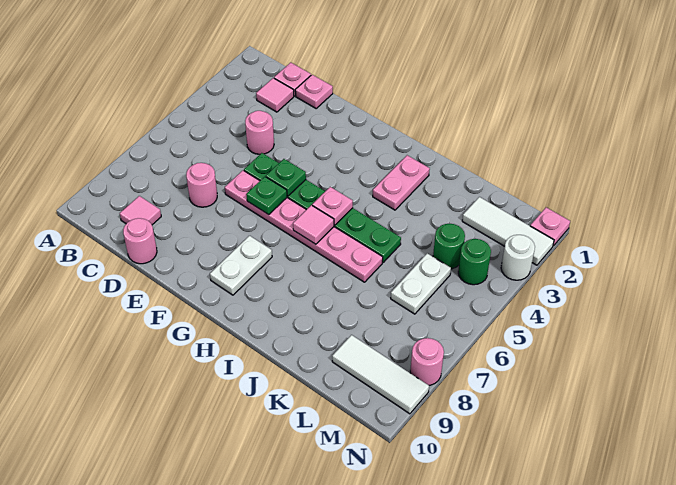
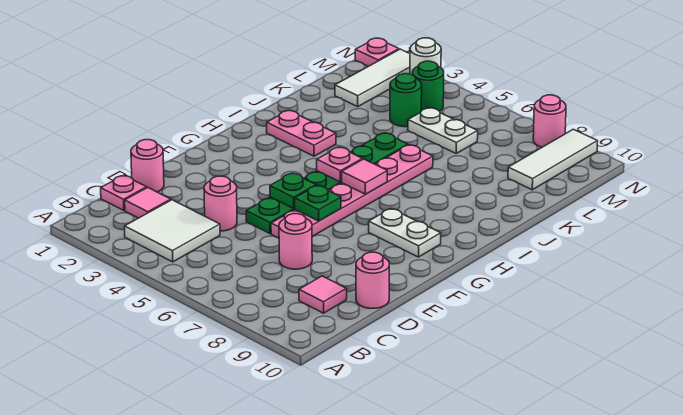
none -> white 2x2 tile [125,200,220,262]
pink 1x1 plate [295,75,333,108] -> pink 1x1 round brick [131,140,164,192]

